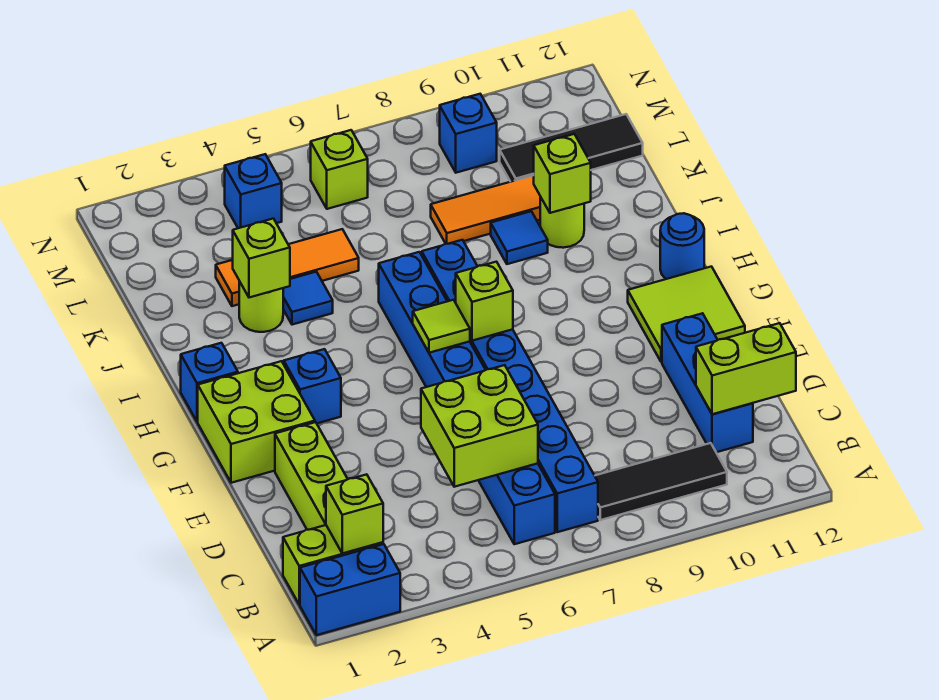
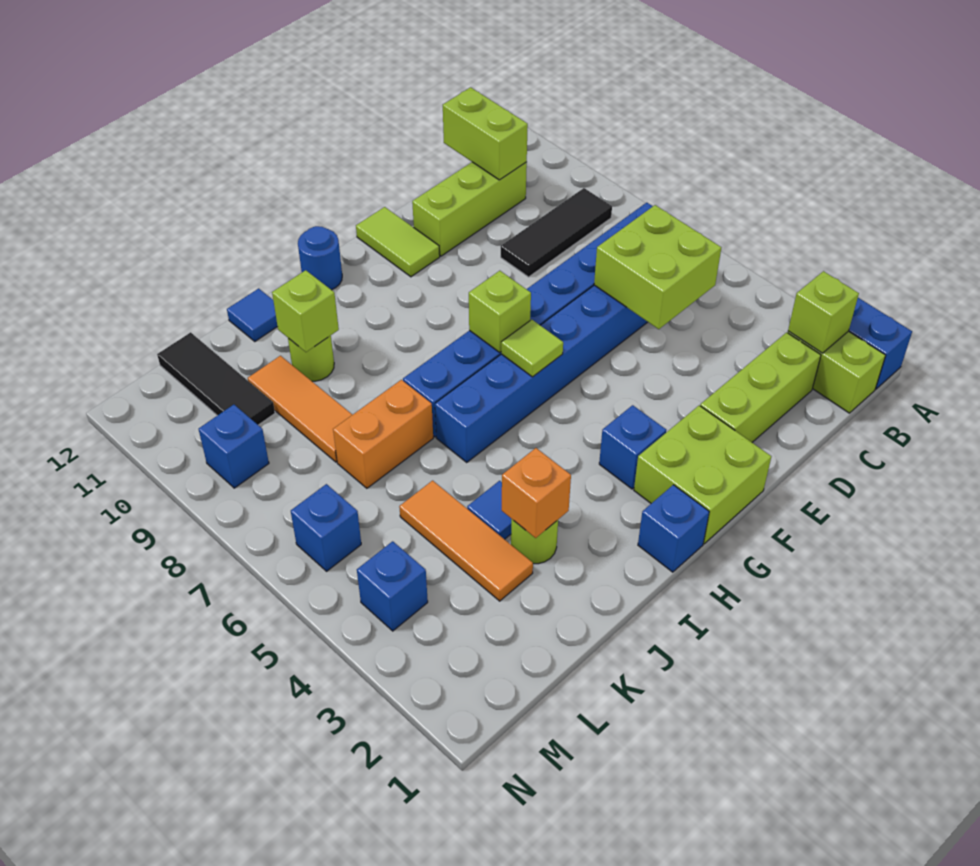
black 1x3 tile [595,443,727,520] -> black 1x3 tile turned to [501,188,612,277]
blue 1x3 brick [662,313,753,452] -> lime 1x3 brick [412,162,527,256]
lime 2x2 tile [628,267,745,362] -> lime 1x2 tile [356,207,440,277]
lime 1x1 brick [233,219,290,298] -> orange 1x1 brick [502,448,571,538]
none -> orange 1x2 brick [333,380,433,488]
blue 1x1 tile [491,211,548,264] -> blue 1x1 tile moved to [227,288,278,341]
lime 1x1 brick [311,130,368,209] -> blue 1x1 brick [291,484,361,571]

